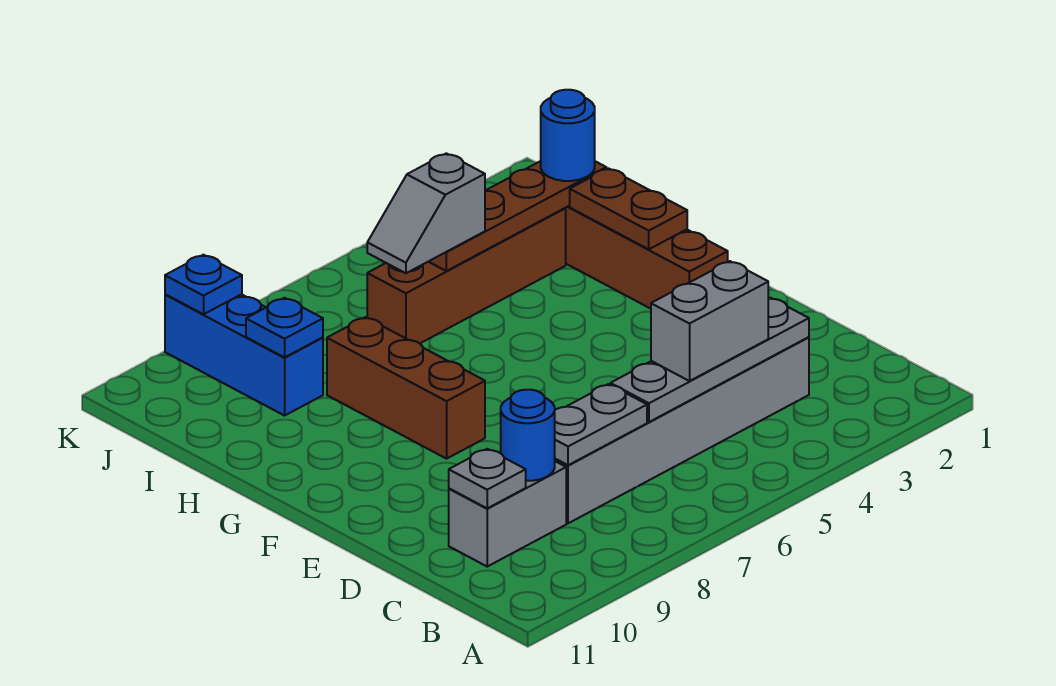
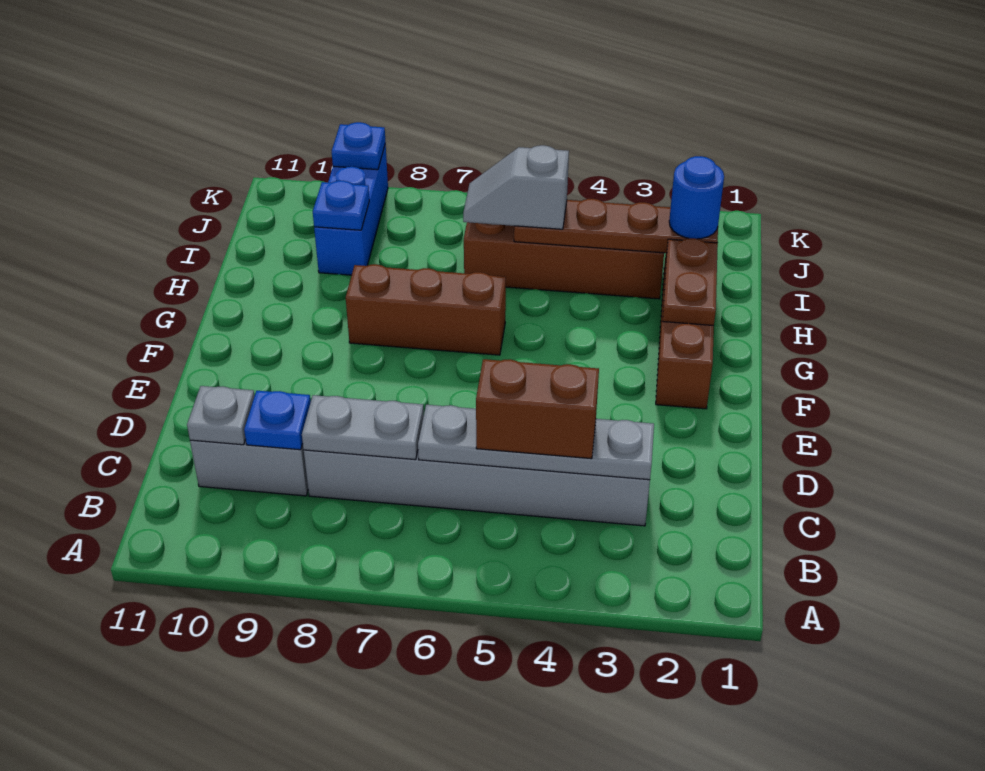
grey 1x2 brick [651,261,768,381] -> brown 1x2 brick [476,359,599,459]
blue 1x1 round brick [501,390,555,481] -> blue 1x1 plate [244,391,311,450]
brown 1x3 brick [327,317,485,459] -> brown 1x3 brick turned to [346,264,506,355]

